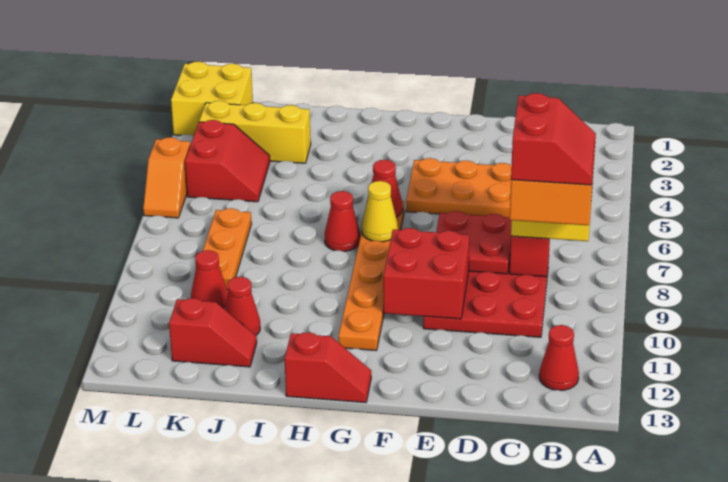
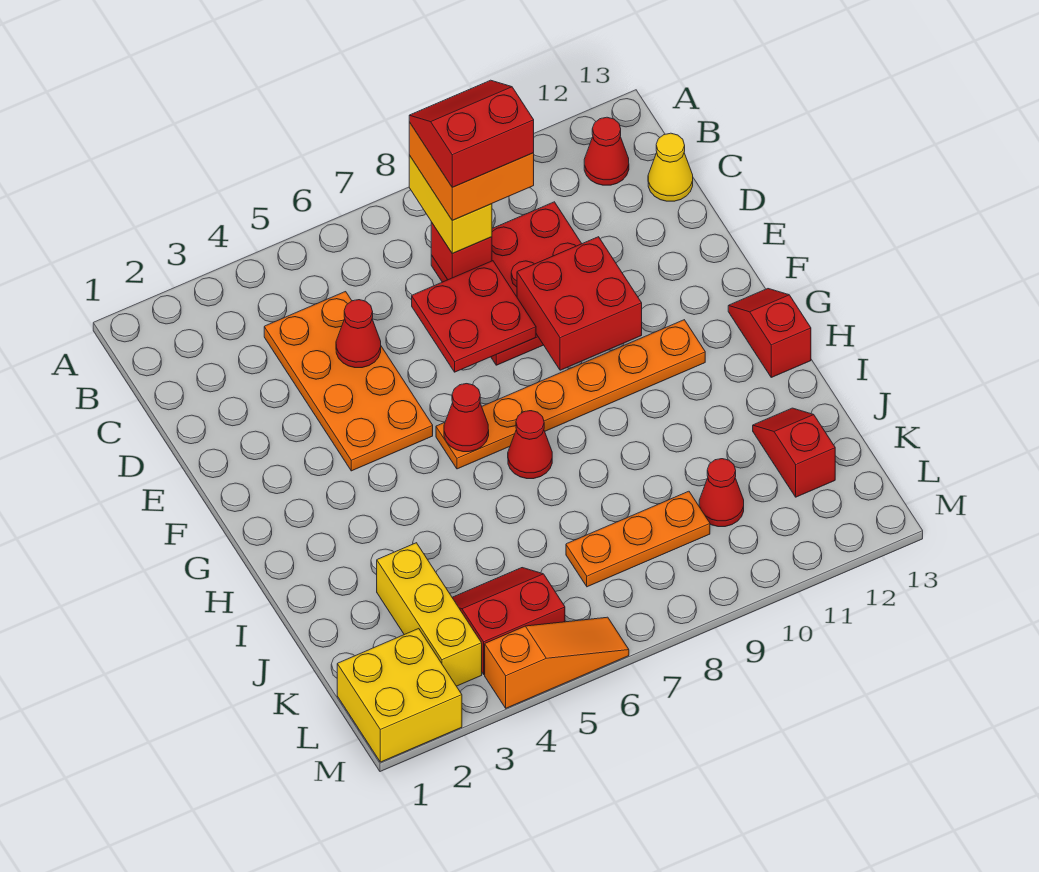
yellow 1x1 cone [362,181,398,242] -> yellow 1x1 cone moved to [648,133,693,201]
red 1x1 cone [225,277,260,335] -> red 1x1 cone moved to [336,300,381,368]
orange 1x2 slope [143,137,190,218] -> orange 1x3 slope [485,617,629,708]

